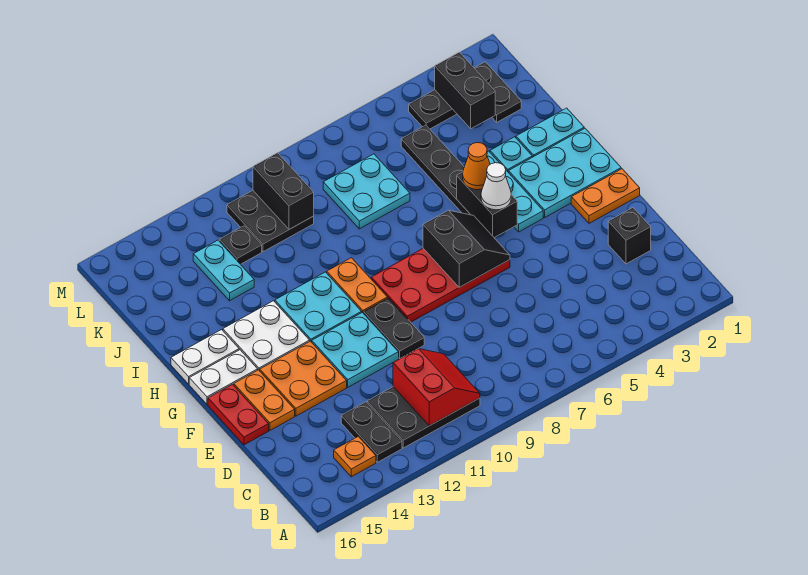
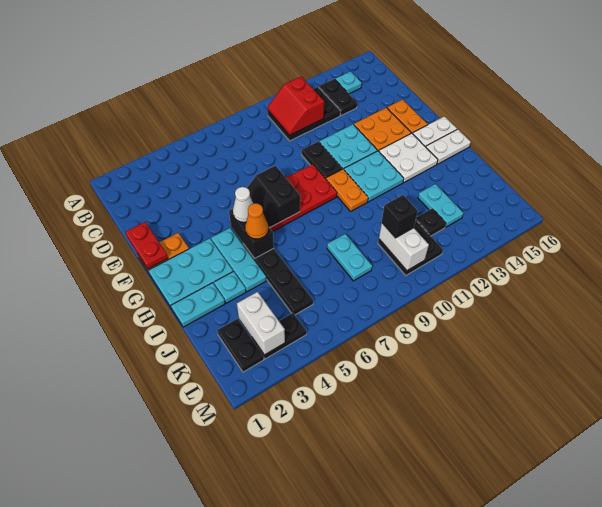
orange 1x1 plate [334,436,376,477] -> cyan 1x1 plate [335,71,362,94]
black 1x1 brick [608,208,651,264] -> black 1x1 brick moved to [382,195,418,238]
red 1x2 plate [208,384,269,445] -> red 1x2 plate moved to [126,222,168,269]
cyan 2x2 plate [323,154,410,229] -> cyan 1x2 plate [327,234,372,281]
black 1x2 brick [435,52,495,129] -> white 1x2 brick [237,292,285,355]
black 1x2 brick [253,153,314,229] -> white 1x2 brick [379,223,429,270]

